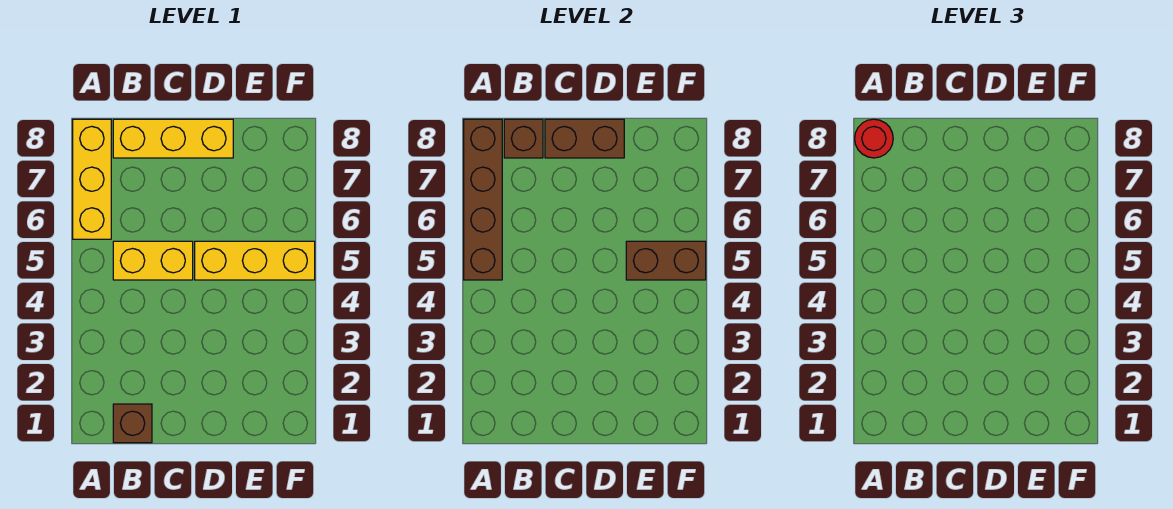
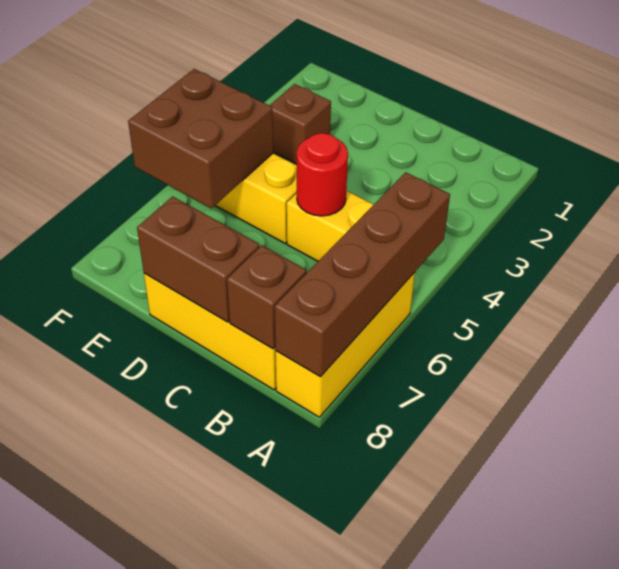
red 1x1 round brick [855,119,893,158] -> red 1x1 round brick moved to [297,133,348,216]
brown 1x1 brick [113,404,152,443] -> brown 1x1 brick moved to [270,84,331,164]
brown 1x2 brick [626,241,706,280] -> brown 2x2 brick [128,69,273,208]

